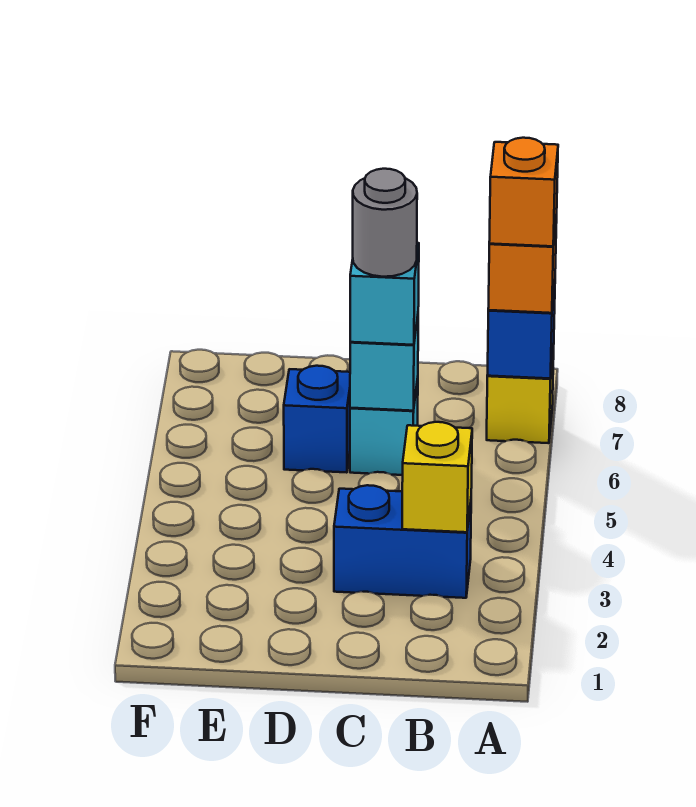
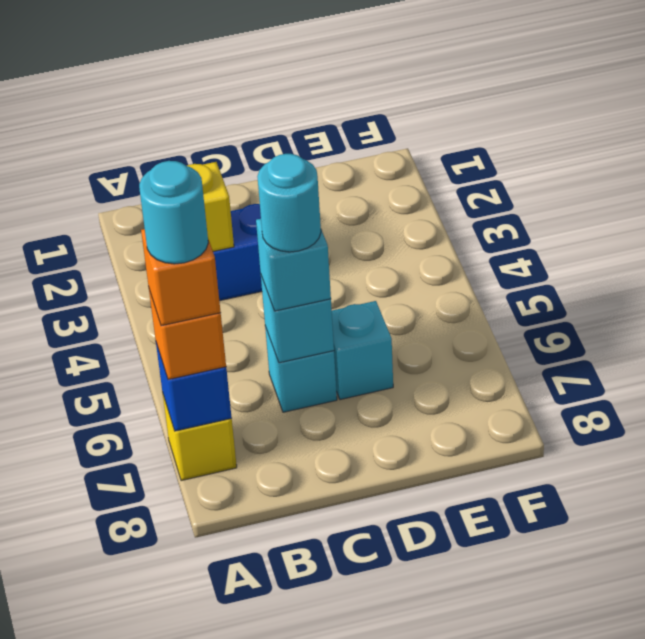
none -> cyan 1x1 round brick [139,161,208,264]
grey 1x1 round brick [353,169,417,277] -> cyan 1x1 round brick [257,154,321,252]
blue 1x1 brick [284,366,350,473] -> cyan 1x1 brick [332,301,393,400]

